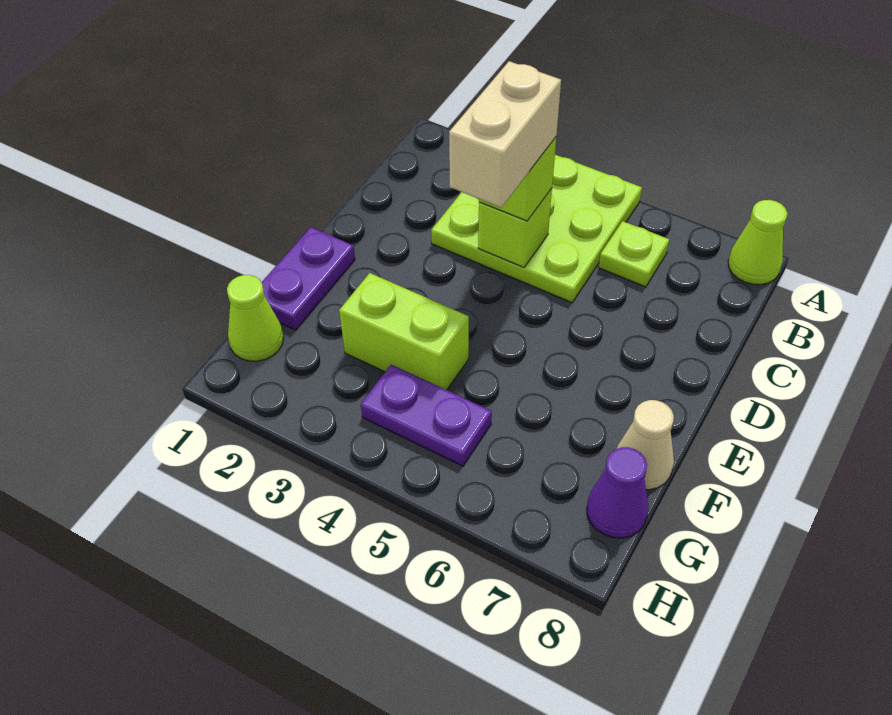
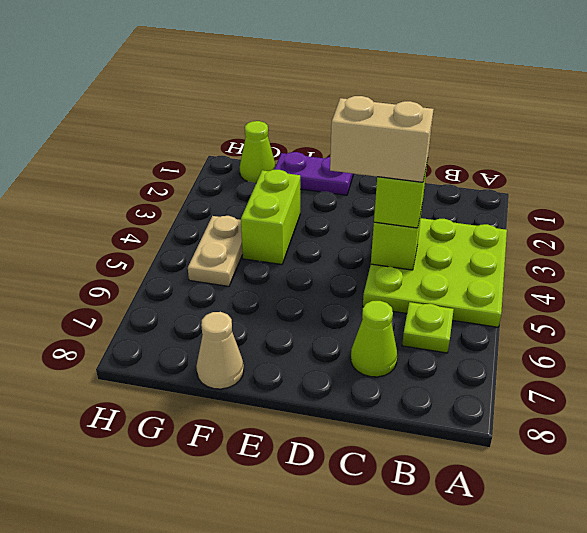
lime 1x1 cone [728,200,787,285] -> lime 1x1 cone moved to [351,301,397,377]
purple 1x2 plate [361,365,492,466] -> tan 1x2 plate [188,216,243,286]
purple 1x1 cone [587,447,649,538] -> none

